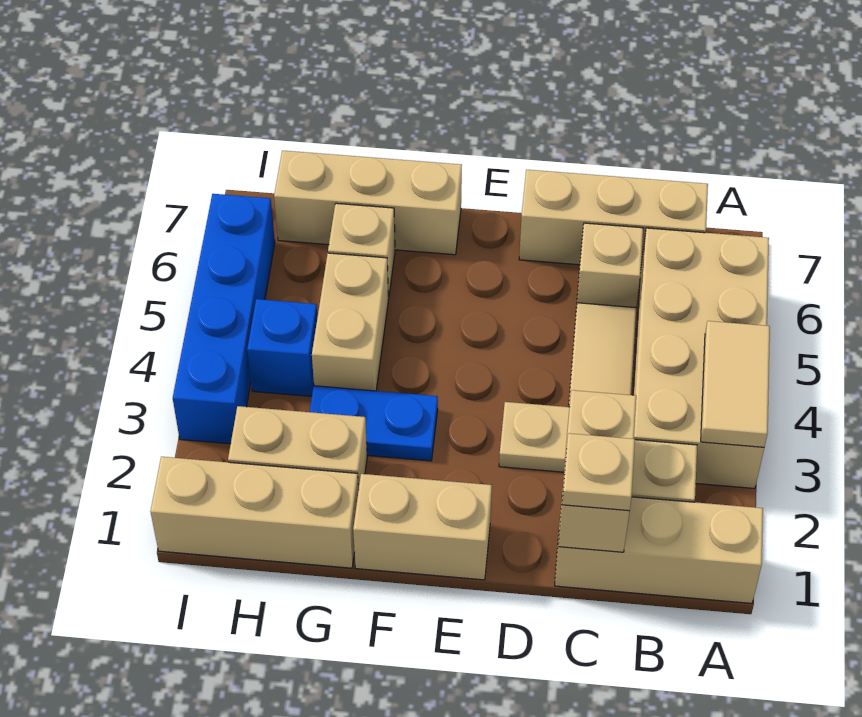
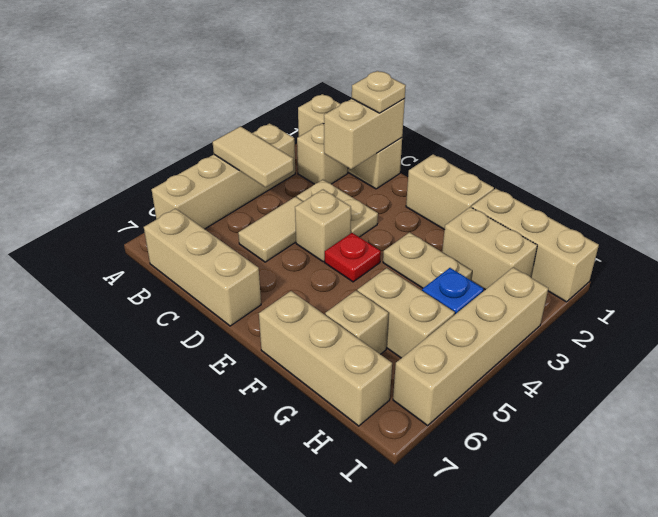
tan 2x4 brick [633,228,769,489] -> tan 1x4 brick [152,123,295,229]
tan 1x2 tile [701,321,770,447] -> tan 1x2 tile turned to [213,126,293,187]
tan 1x1 brick [576,223,643,308] -> tan 1x1 brick moved to [295,190,351,262]
none -> red 1x1 plate [325,233,381,282]
blue 1x2 plate [310,386,438,461] -> tan 1x2 plate [383,232,472,288]
tan 1x2 brick [312,253,388,391] -> tan 1x2 brick turned to [357,268,455,358]
blue 1x4 brick [173,194,275,444] -> tan 1x4 brick [393,267,548,425]

